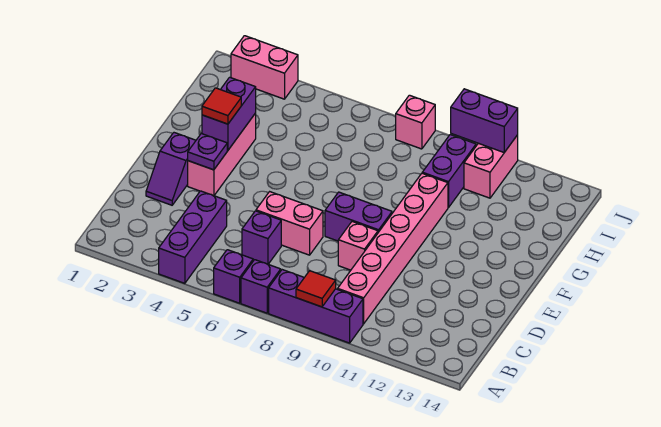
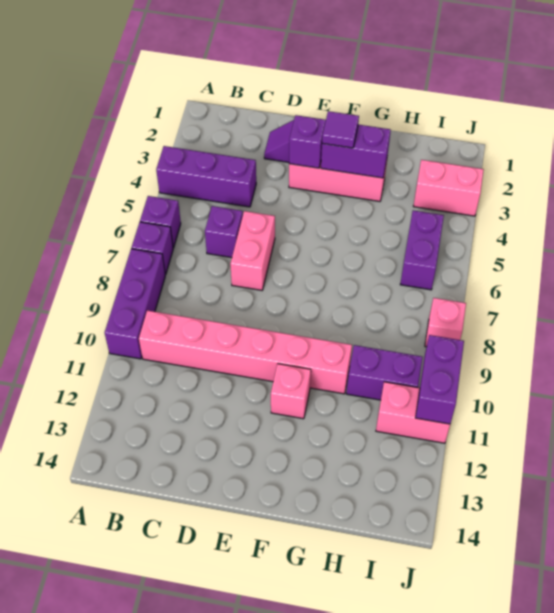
red 1x1 tile [296,271,336,307] -> none
pink 1x1 brick [338,222,378,270] -> pink 1x1 brick moved to [271,364,311,419]
purple 1x1 plate [188,133,227,170] -> purple 1x1 brick [289,115,326,168]
purple 1x2 brick [325,192,392,241] -> purple 1x2 brick moved to [400,210,444,290]
red 1x1 tile [202,88,241,124] -> purple 1x1 tile [322,111,359,148]
pink 1x2 brick [231,36,298,99] -> pink 1x2 brick turned to [414,160,484,216]

